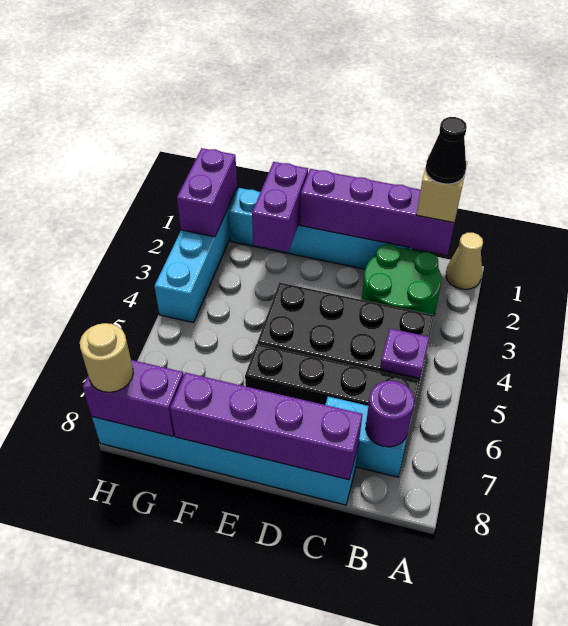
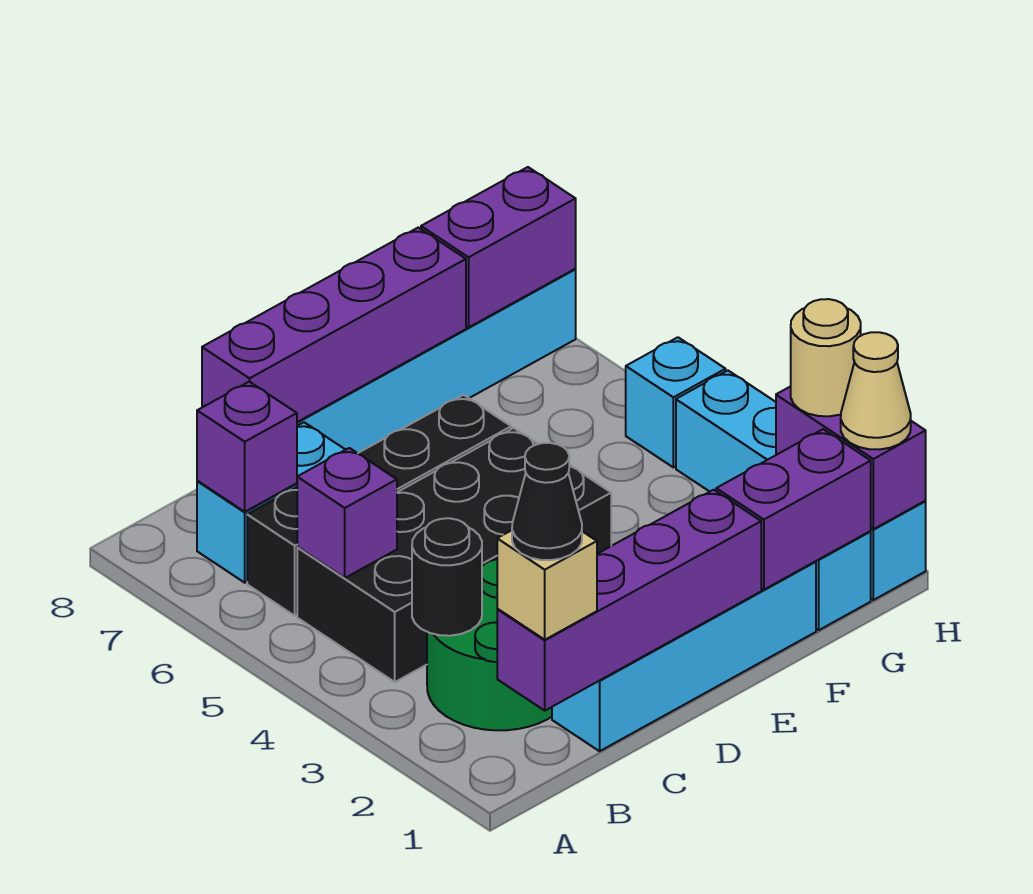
tan 1x1 cone [446,233,483,289] -> tan 1x1 cone moved to [841,332,911,449]
none -> black 1x1 round brick [412,518,482,636]
purple 1x1 plate [380,328,429,378] -> purple 1x1 brick [297,448,397,578]
purple 1x1 round brick [366,381,414,447] -> purple 1x1 brick [197,382,297,512]
purple 1x2 brick [252,162,308,252] -> purple 1x2 brick turned to [716,429,871,590]
none -> cyan 1x1 brick [626,337,726,467]
tan 1x1 round brick [80,323,133,392] -> tan 1x1 round brick moved to [791,299,861,416]

